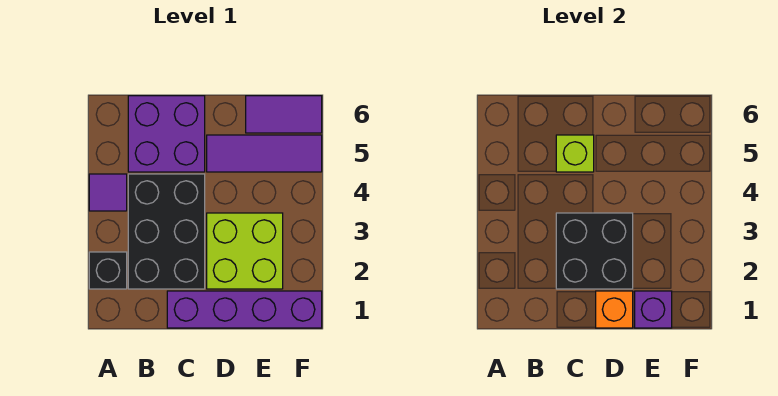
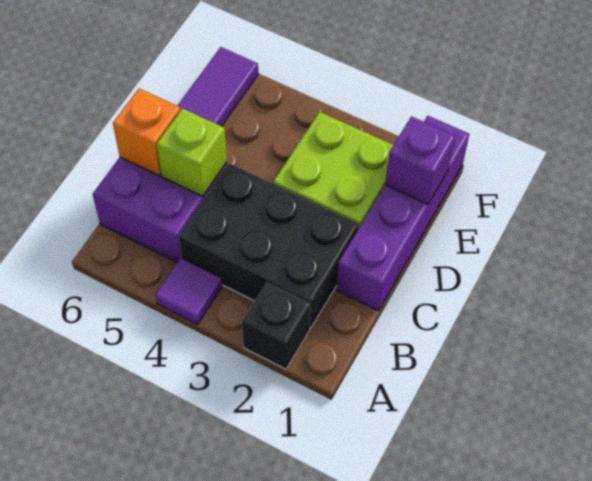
black 2x2 brick [556,213,633,289] -> none
orange 1x1 brick [596,291,633,328] -> orange 1x1 brick moved to [113,88,181,176]
purple 1x3 tile [207,135,322,172] -> none

